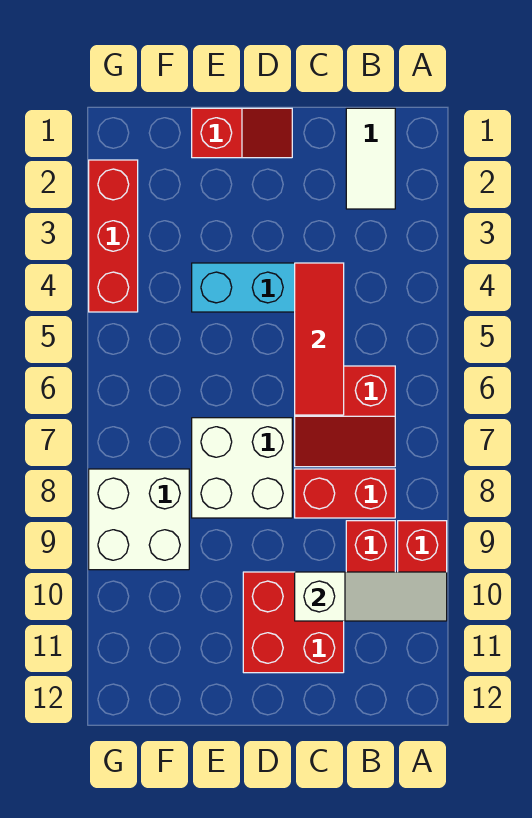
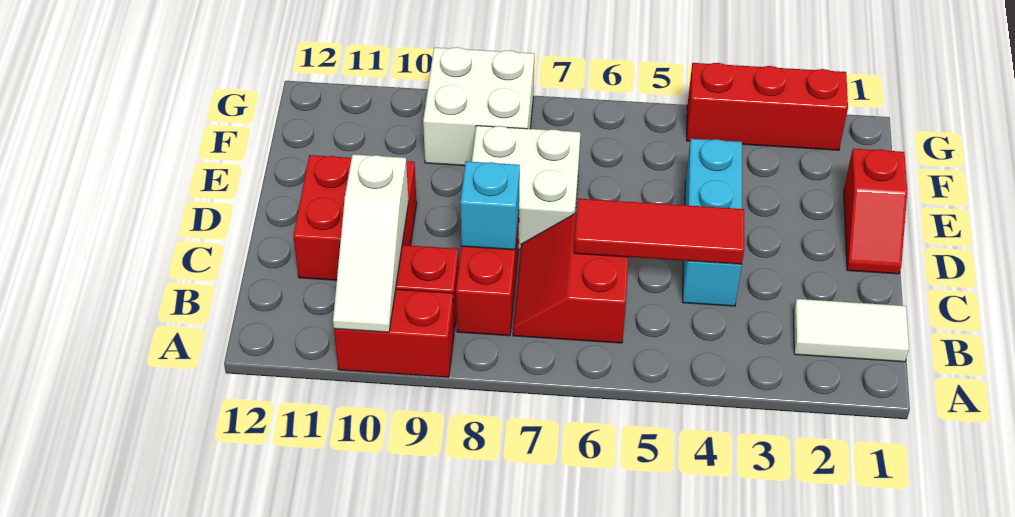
none -> cyan 1x1 brick [460,161,520,250]

